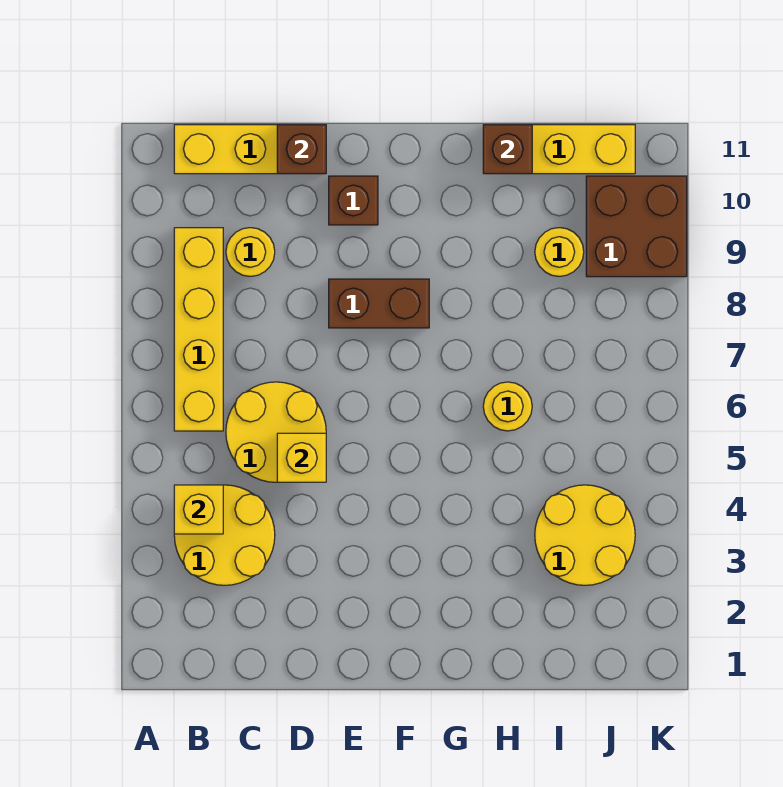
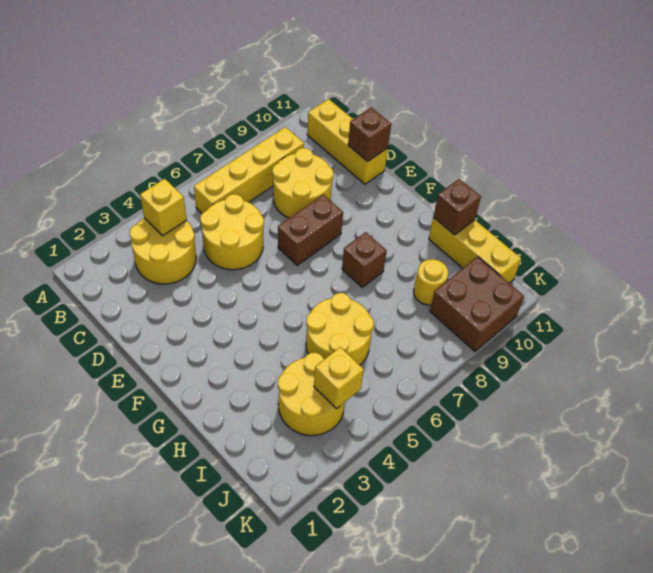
yellow 1x1 round brick [226,228,275,276] -> yellow 2x2 round brick [272,148,333,218]
yellow 1x1 brick [277,433,326,482] -> yellow 1x1 brick moved to [314,347,364,409]
brown 1x2 brick [329,279,429,328] -> brown 1x2 brick turned to [278,194,343,265]
brown 1x1 brick [329,176,378,225] -> brown 1x1 brick moved to [342,232,387,287]
yellow 1x1 round brick [483,382,532,431] -> yellow 2x2 round brick [306,293,374,365]

